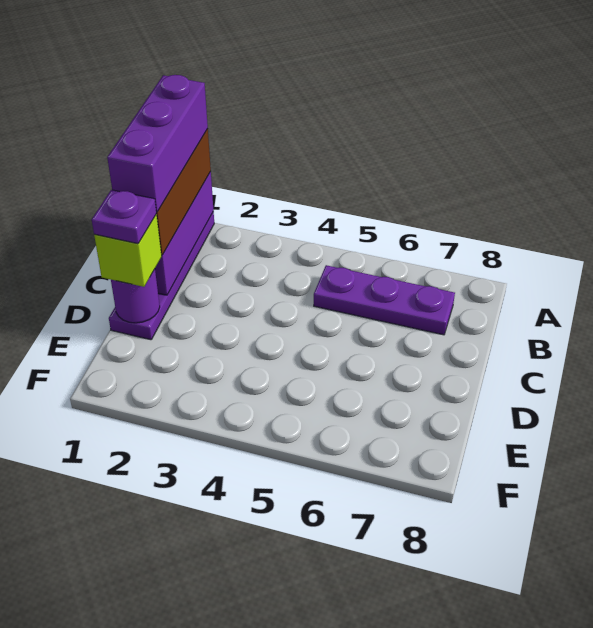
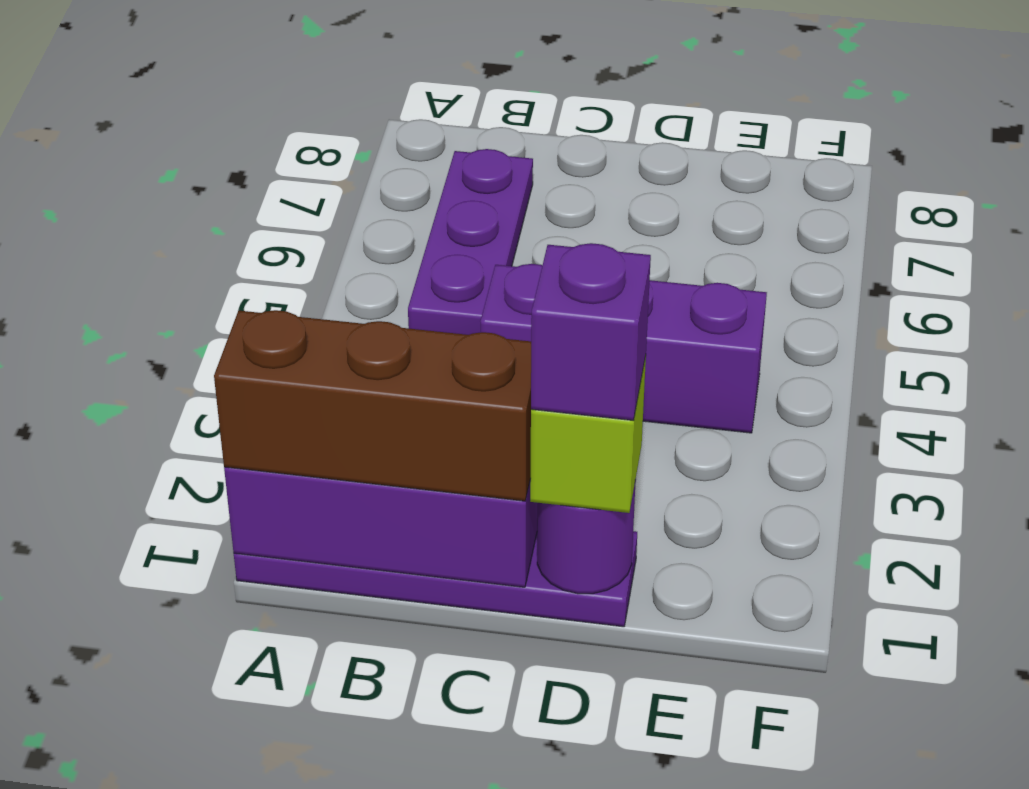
purple 1x3 brick [107,75,208,212] -> purple 1x3 brick moved to [480,264,767,433]
purple 1x1 plate [92,190,156,244] -> purple 1x1 brick [531,243,651,421]

